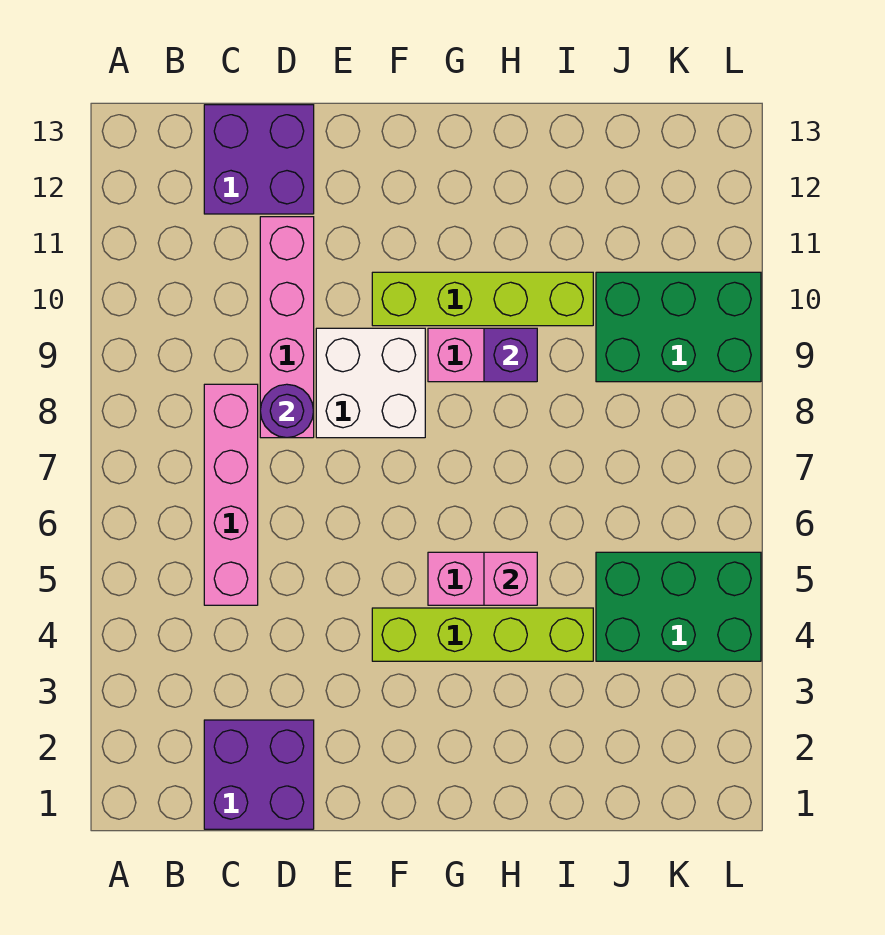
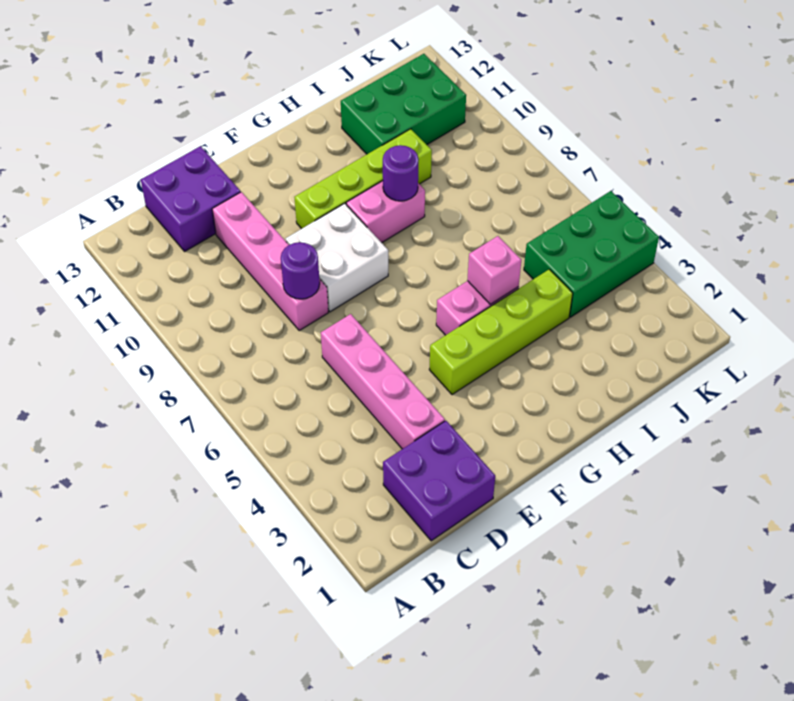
pink 1x4 brick [204,384,258,605] -> pink 1x4 brick moved to [321,314,445,449]
purple 1x1 brick [484,328,537,382] -> purple 1x1 round brick [383,145,419,201]
green 2x3 brick [596,272,761,382] -> green 2x3 brick moved to [341,54,466,154]

